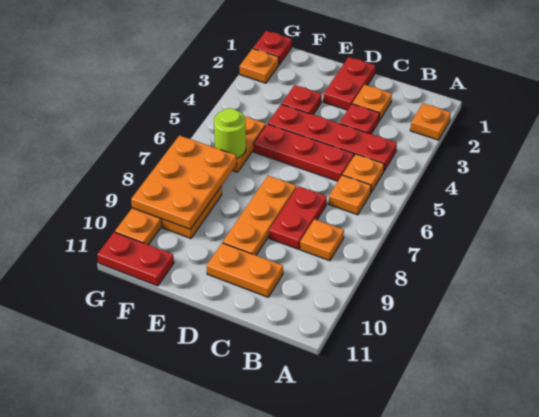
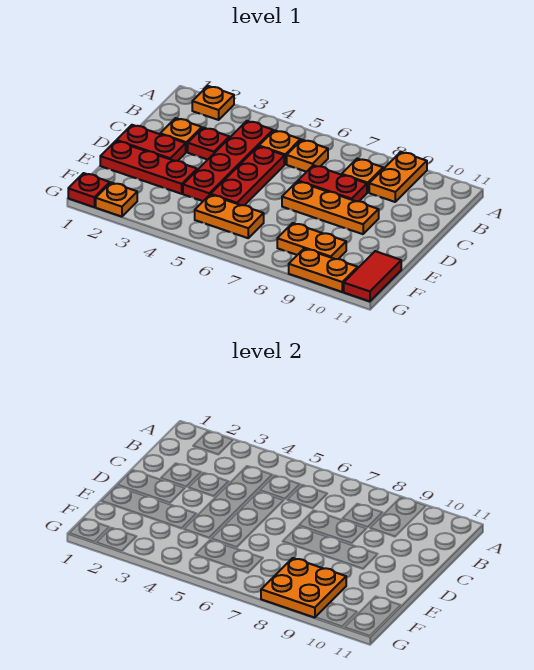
orange 1x2 plate [207,243,283,297] -> orange 1x2 plate moved to [369,152,427,202]
red 1x1 plate [282,85,322,115] -> red 1x3 plate [100,141,197,194]
lime 1x1 round brick [214,108,246,158] -> none
orange 2x3 plate [131,135,237,229] -> orange 2x2 plate [261,558,346,618]
red 1x2 plate [97,232,174,286] -> red 1x2 tile [344,251,401,301]

